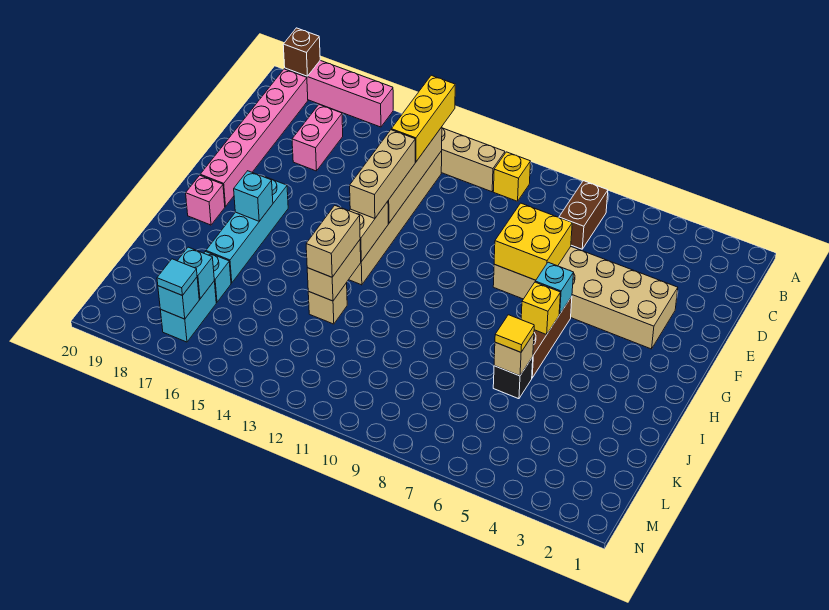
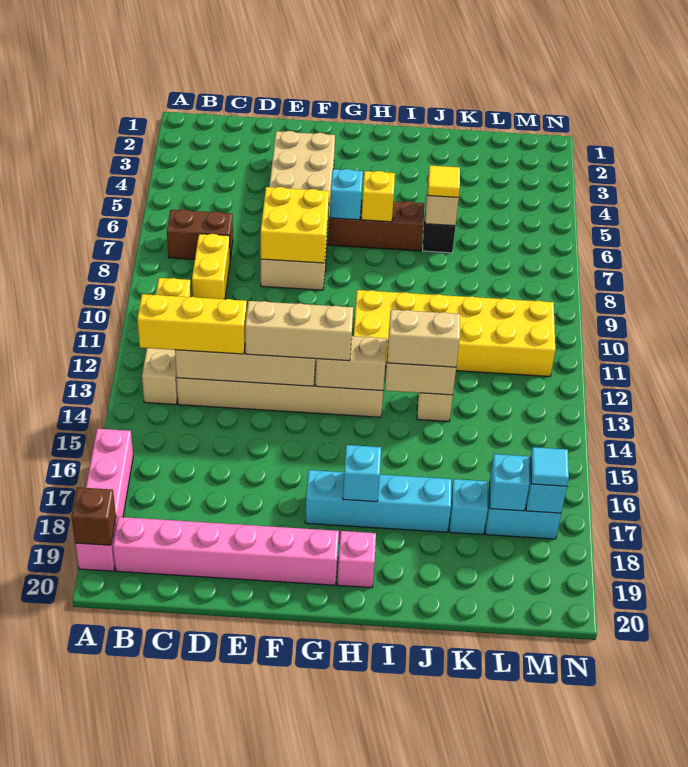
none -> yellow 1x2 brick [192,234,230,299]
pink 1x2 brick [292,105,343,171] -> none
none -> yellow 2x6 brick [354,290,555,377]

